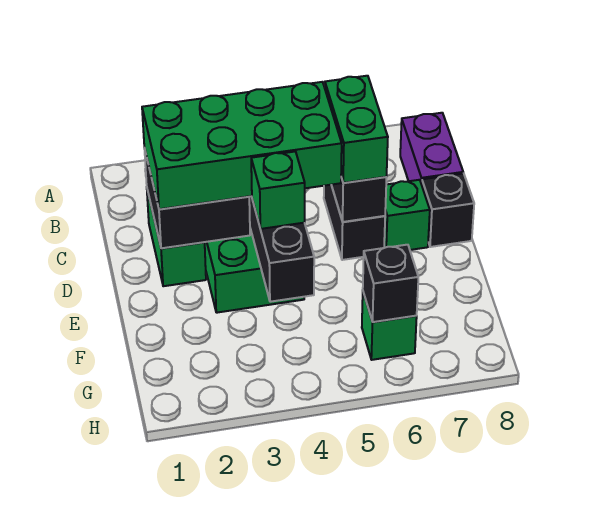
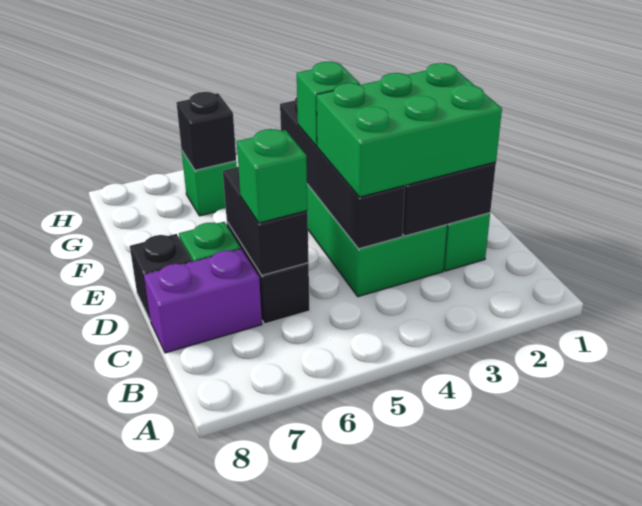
purple 1x2 brick [400,113,463,184] -> purple 1x2 brick turned to [144,249,262,353]
green 2x4 brick [142,82,342,209] -> green 2x3 brick [317,63,502,197]
green 1x2 brick [325,76,388,183] -> green 1x1 brick [237,129,307,223]

